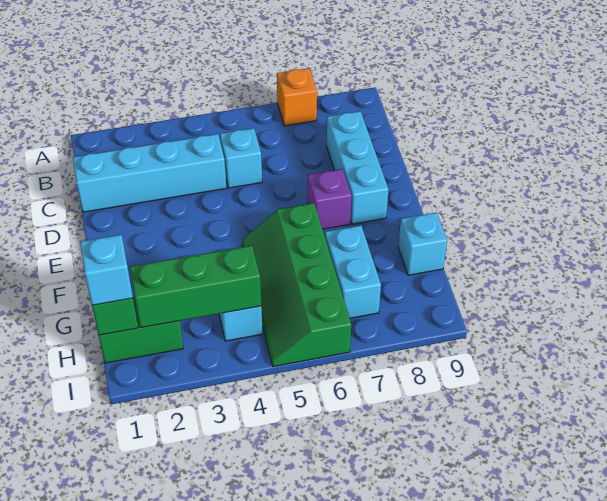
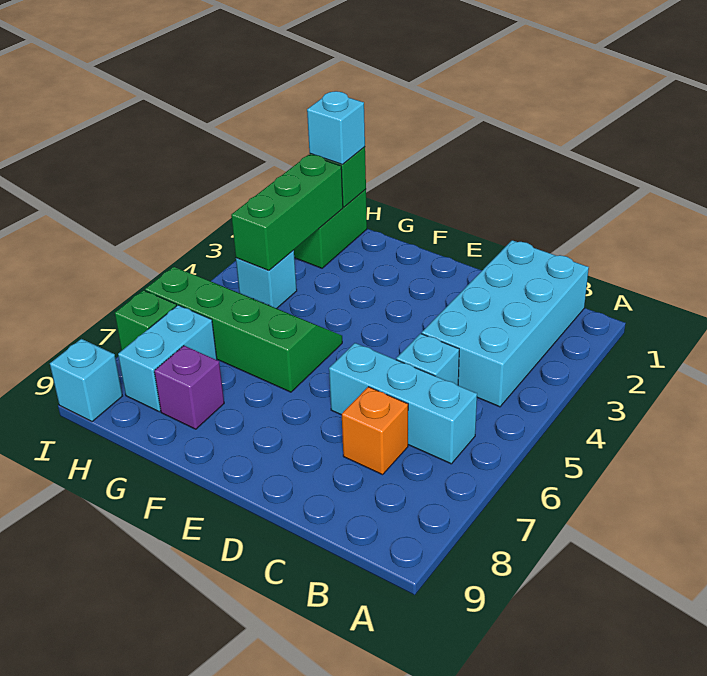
orange 1x1 brick [277,68,317,126] -> orange 1x1 brick moved to [342,387,408,475]
cyan 1x4 brick [73,134,227,212] -> cyan 2x4 brick [422,240,589,407]
cyan 1x3 brick [327,111,388,224] -> cyan 1x3 brick moved to [329,343,477,464]
purple 1x1 brick [308,169,351,229] -> purple 1x1 brick moved to [154,346,224,429]
cyan 1x2 brick [325,225,381,318] -> cyan 1x2 brick turned to [118,305,217,412]
cyan 1x1 brick [398,213,447,275] -> cyan 1x1 brick moved to [50,339,122,422]
none -> green 1x1 brick [115,290,177,350]

